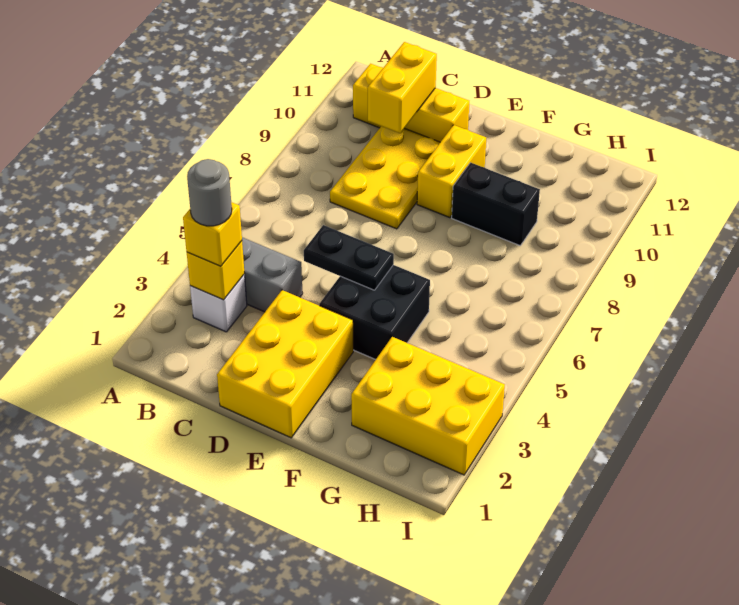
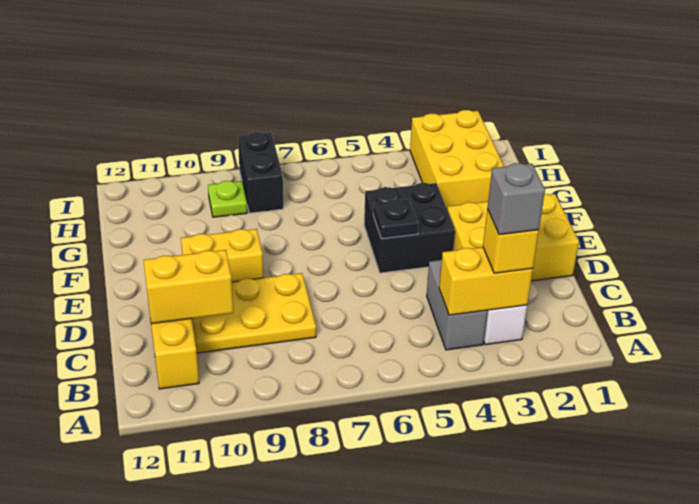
yellow 1x1 brick [187,241,245,300] -> yellow 1x2 brick [439,247,533,315]
grey 1x1 round brick [187,159,232,226] -> grey 1x1 brick [488,163,545,235]
black 1x2 plate [304,225,394,290] -> black 1x1 plate [373,199,418,239]
black 1x2 brick [452,163,540,245] -> black 1x2 brick moved to [238,132,283,213]
none -> lime 1x1 plate [208,181,247,217]

